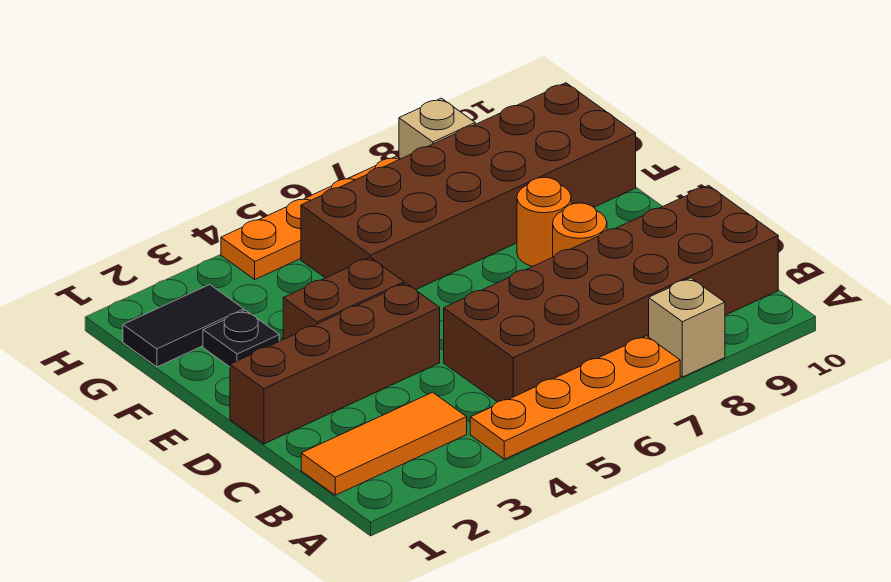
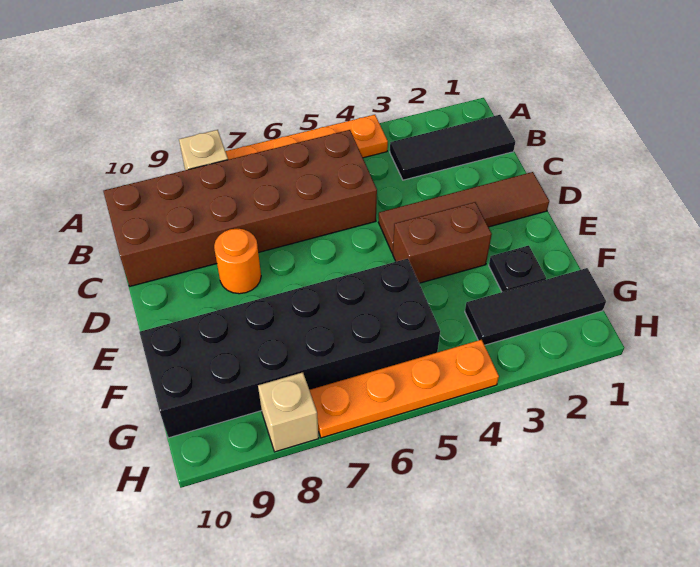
orange 1x3 tile [301,392,467,495] -> black 1x3 tile [390,115,515,180]
brown 1x4 brick [230,283,440,444] -> brown 1x4 tile [378,172,549,253]
orange 1x1 round brick [517,177,571,267] -> none
brown 2x6 brick [301,83,636,290] -> black 2x6 brick [139,259,440,438]
black 1x2 tile [123,285,244,367] -> black 1x3 tile [465,268,606,345]

